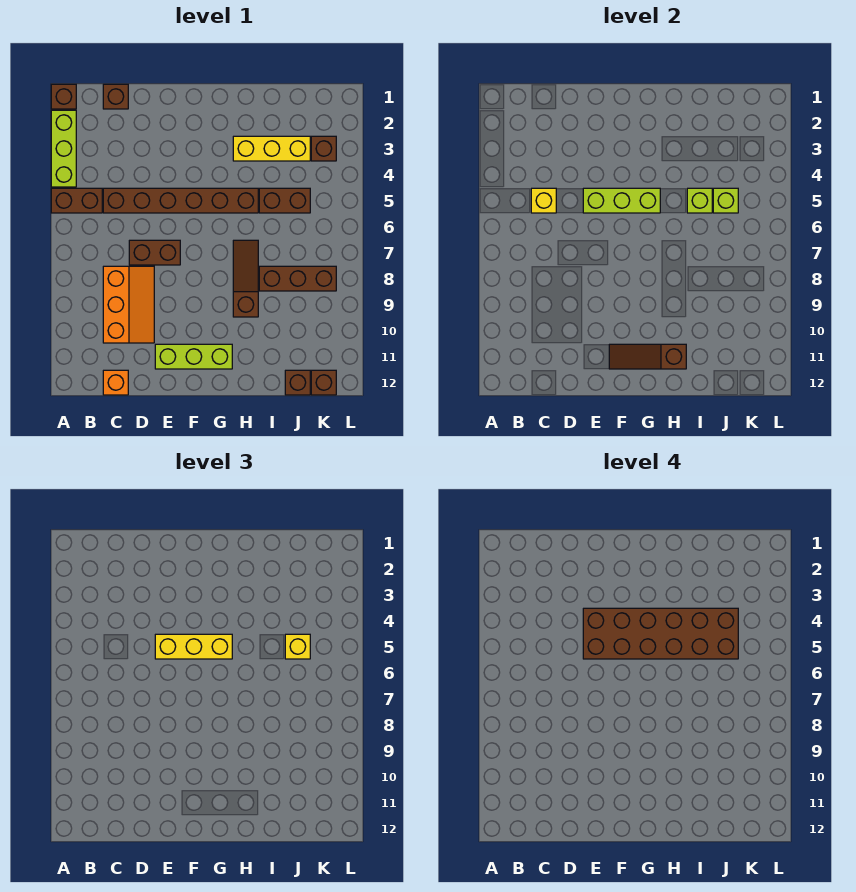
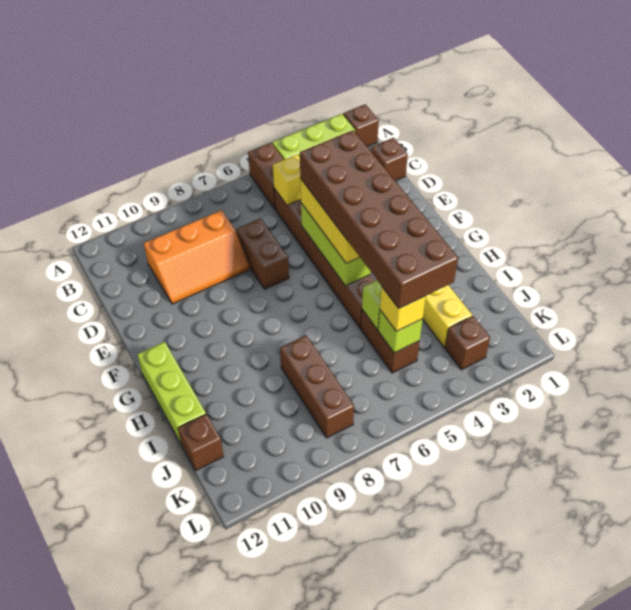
orange 1x1 brick [103,370,128,395] -> none
lime 1x3 brick [155,344,232,369] -> lime 1x3 brick moved to [137,342,206,445]
brown 1x3 slope [609,344,686,369] -> none
brown 1x3 slope [233,240,258,317] -> none
brown 1x1 brick [311,370,336,395] -> none

